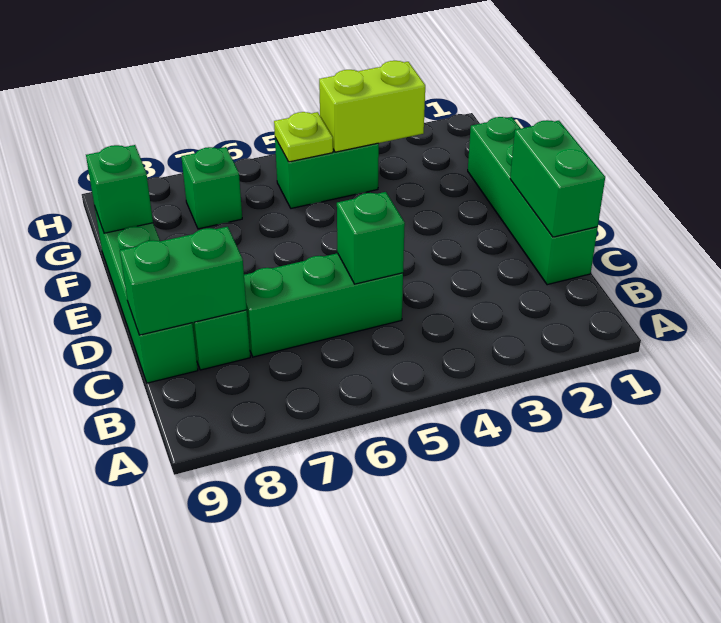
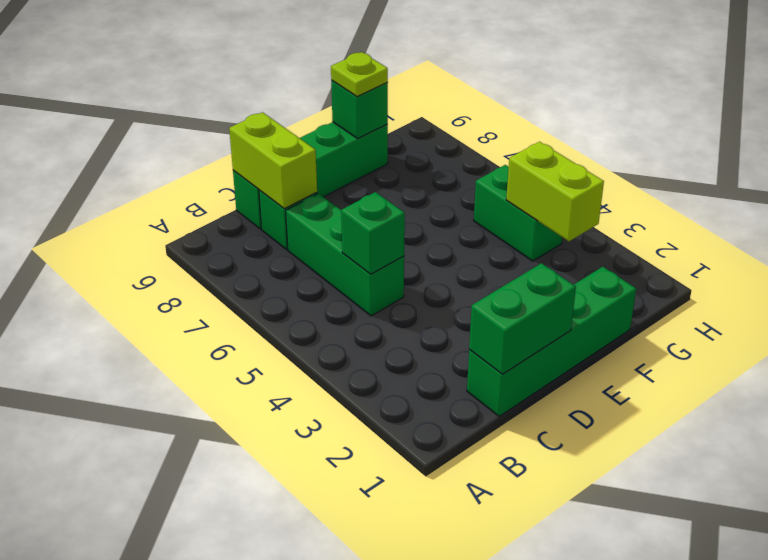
green 1x2 brick [120,227,247,335] -> lime 1x2 brick [229,112,317,209]
lime 1x1 plate [274,112,333,162] -> lime 1x1 plate moved to [331,52,388,97]
green 1x1 brick [181,147,242,229] -> none

